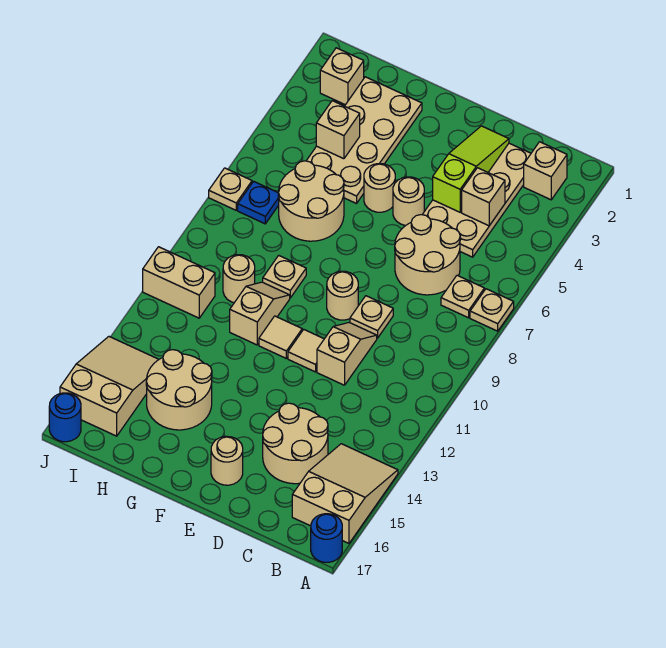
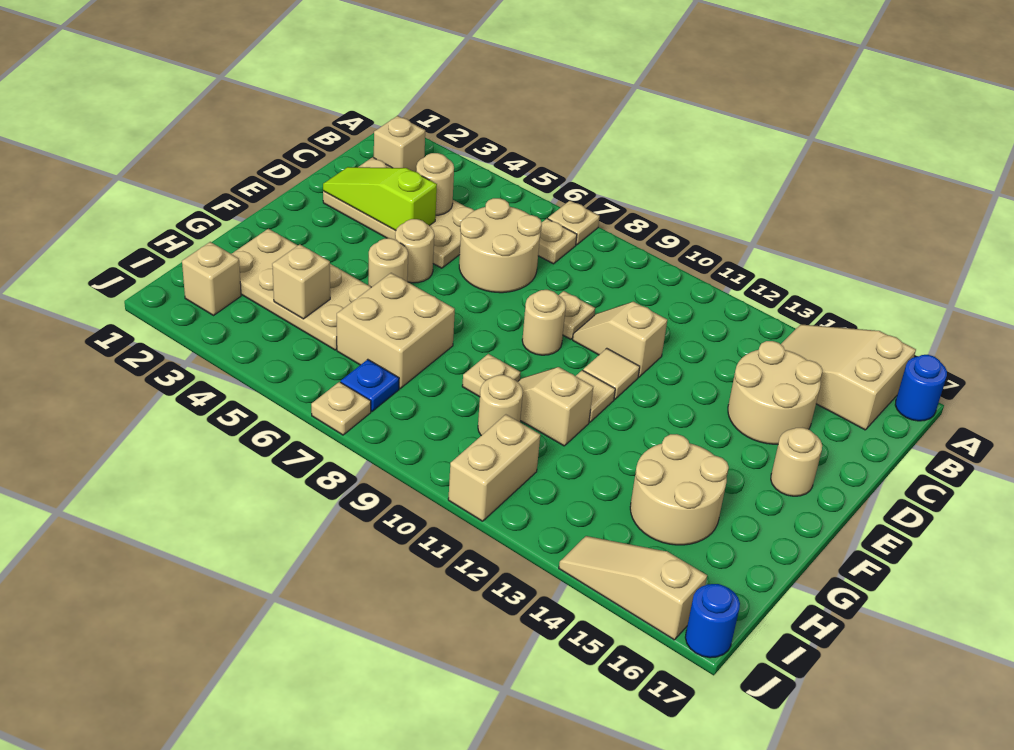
tan 1x1 brick [462,168,505,226] -> tan 1x1 round brick [416,153,454,215]
tan 2x2 round brick [278,161,344,241] -> tan 2x2 brick [337,273,455,388]
tan 2x3 slope [60,337,159,436] -> tan 1x3 slope [559,536,707,640]

